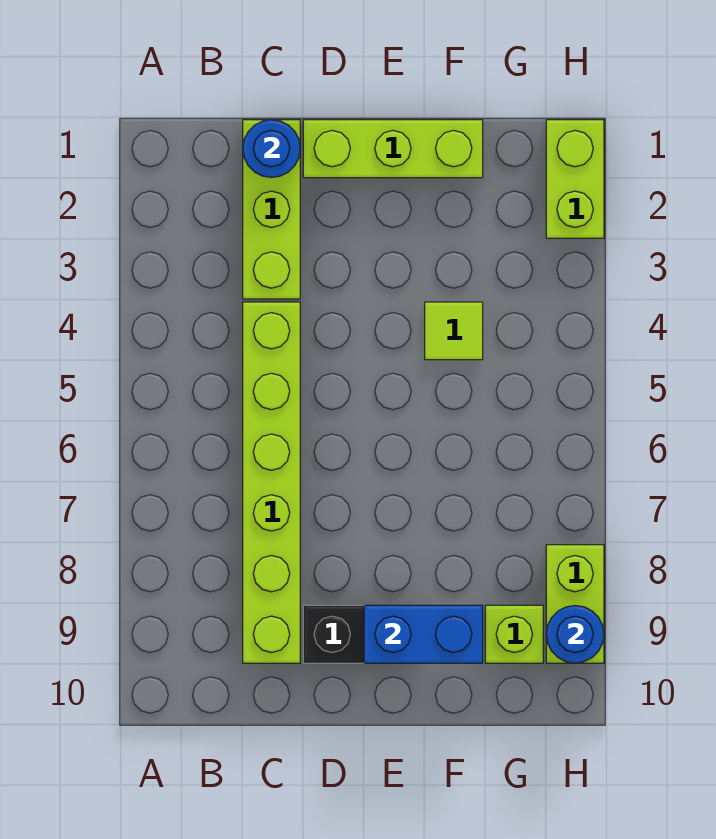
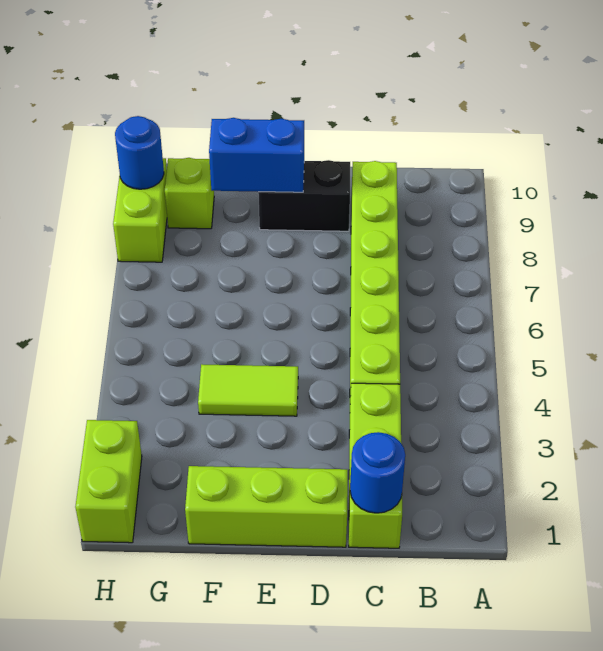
lime 1x1 tile [425,302,483,360] -> lime 1x2 tile [198,364,298,416]

